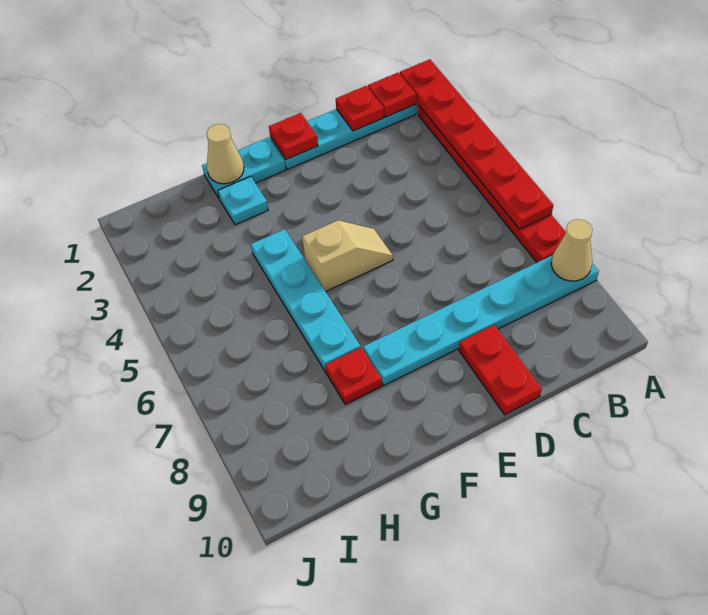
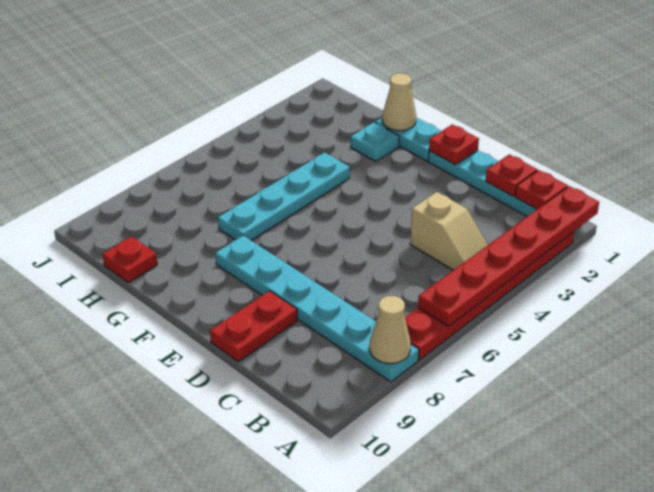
tan 1x2 slope [302,220,393,292] -> tan 1x2 slope moved to [410,192,488,270]
red 1x1 plate [325,348,382,405] -> red 1x1 plate moved to [103,237,157,283]

